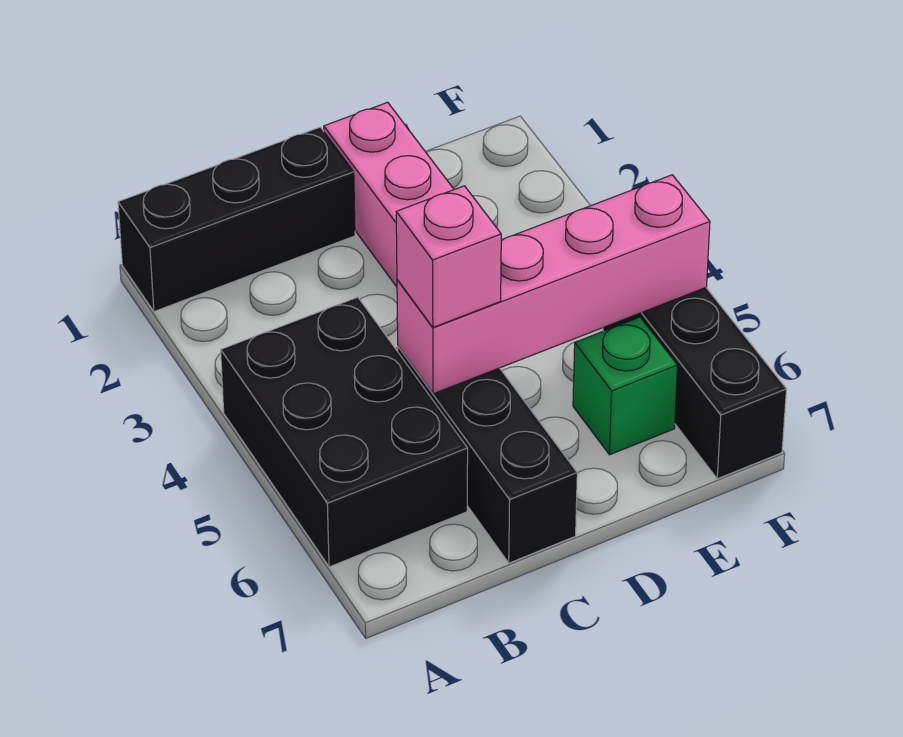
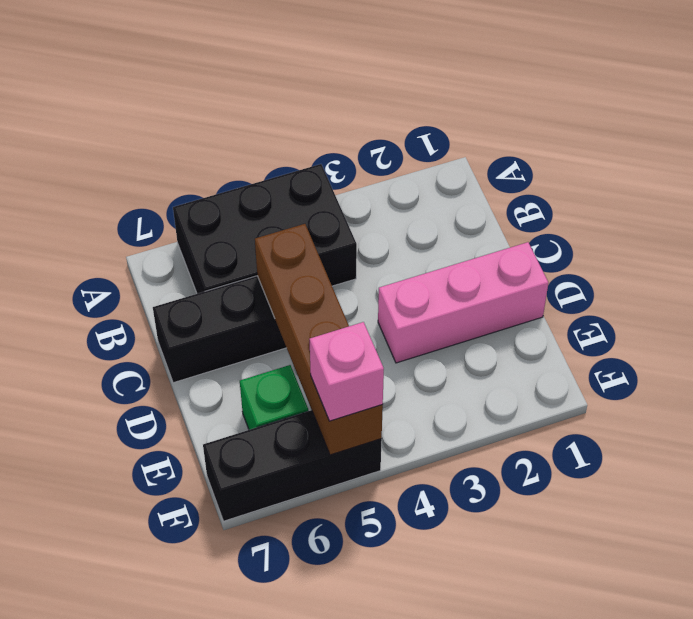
black 1x3 brick [118,127,355,312] -> none
pink 1x4 brick [397,175,710,394] -> brown 1x4 brick [255,224,383,455]
pink 1x1 brick [396,186,501,327] -> pink 1x1 brick moved to [309,322,384,421]

